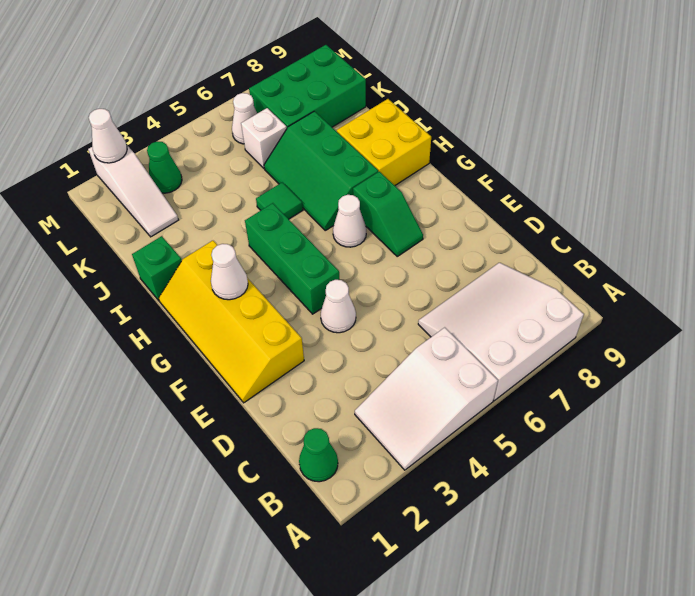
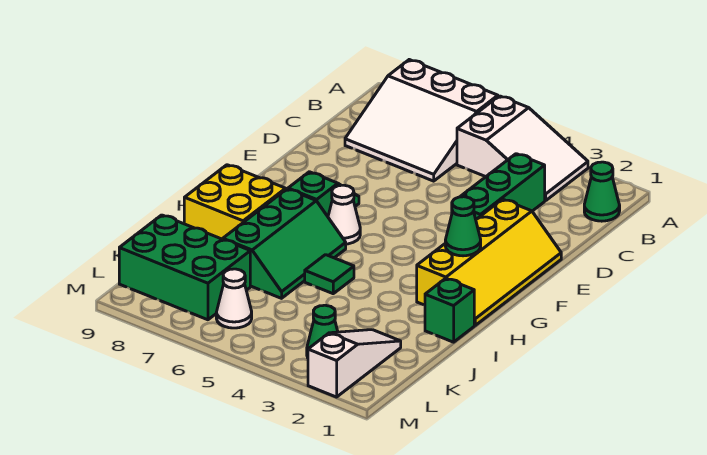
white 1x1 cone [321,280,356,333] -> none
green 1x3 brick [245,203,339,314] -> green 1x3 brick moved to [452,154,545,219]
white 1x1 cone [211,244,248,300] -> green 1x1 cone [445,197,481,256]
white 1x1 brick [241,108,287,168] -> none
white 1x1 cone [89,109,127,163] -> none

